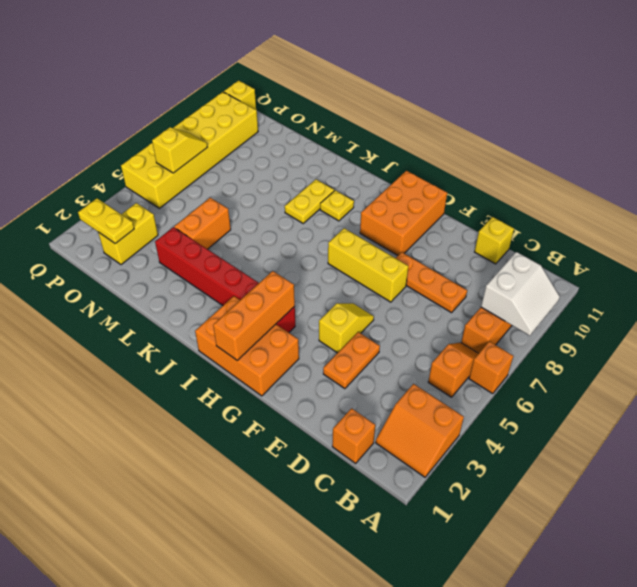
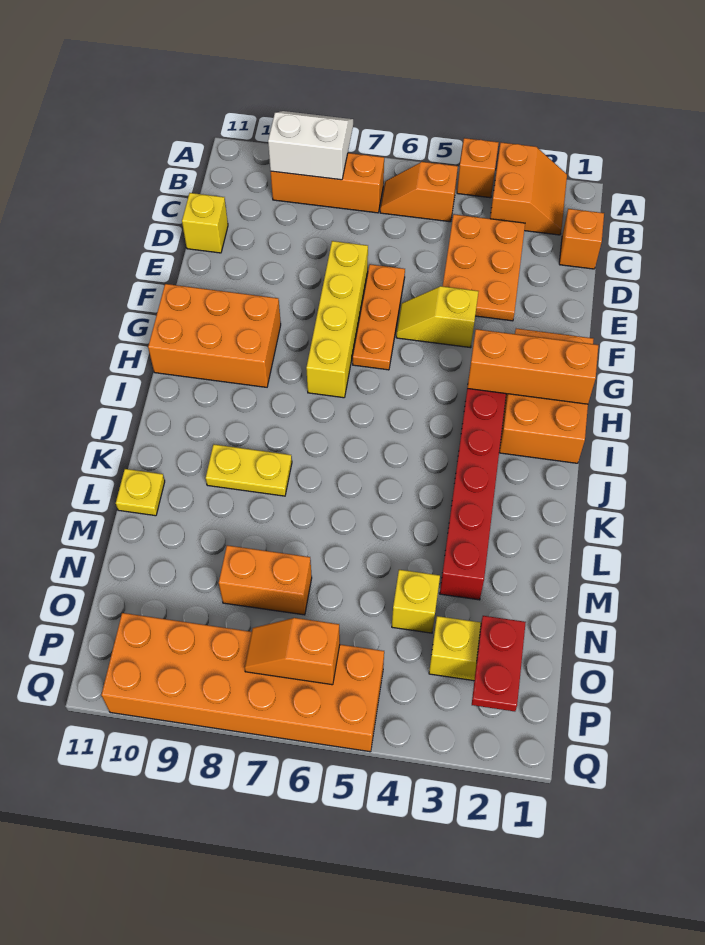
orange 1x1 brick [469,341,513,394] -> orange 1x1 brick moved to [457,138,499,198]
orange 1x3 plate [396,252,467,313] -> orange 1x3 plate moved to [353,264,405,370]
orange 1x2 plate [323,332,380,389] -> orange 2x3 plate [443,214,525,321]
yellow 1x3 brick [328,228,408,302] -> yellow 1x4 brick [306,241,368,398]
yellow 1x1 plate [320,190,354,221] -> yellow 1x1 plate moved to [116,469,165,516]
orange 1x2 brick [174,198,231,249] -> orange 1x2 brick moved to [219,545,312,615]
yellow 1x2 plate [78,198,134,244] -> red 1x2 plate [472,616,526,711]
yellow 2x6 brick [121,92,258,208] -> orange 2x6 brick [101,613,384,752]
yellow 1x2 slope [152,128,207,173] -> orange 1x2 slope [245,618,340,685]
yellow 1x1 brick [224,81,256,110] -> yellow 1x1 brick moved to [392,570,440,633]

